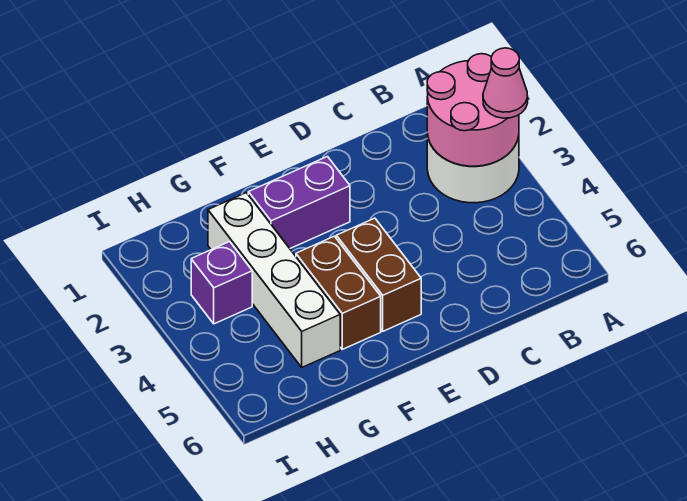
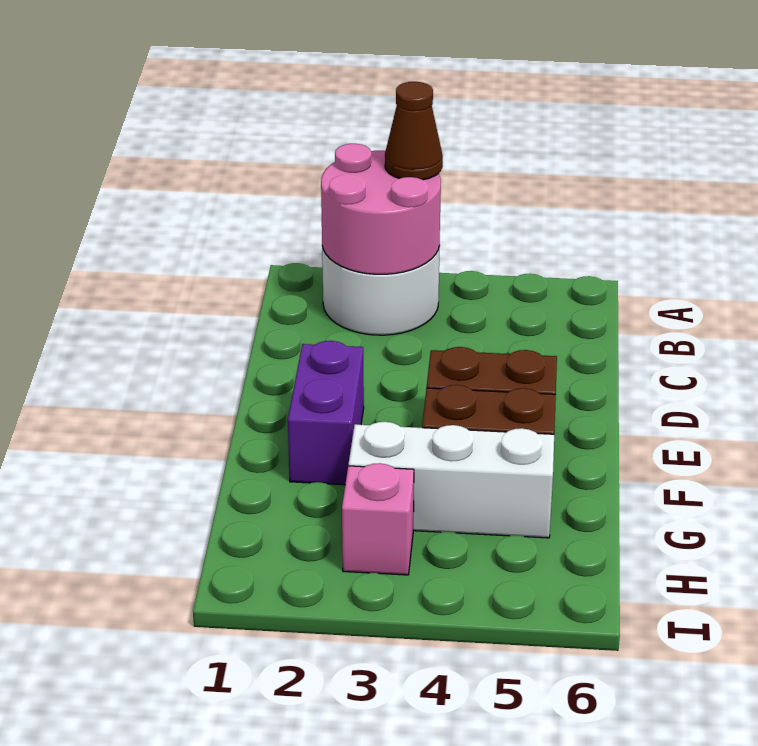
pink 1x1 cone [483,48,528,118] -> brown 1x1 cone [385,82,443,180]
white 1x4 brick [208,193,340,367] -> white 1x3 brick [349,422,554,538]
purple 1x1 brick [191,242,252,324] -> pink 1x1 brick [342,463,414,575]

